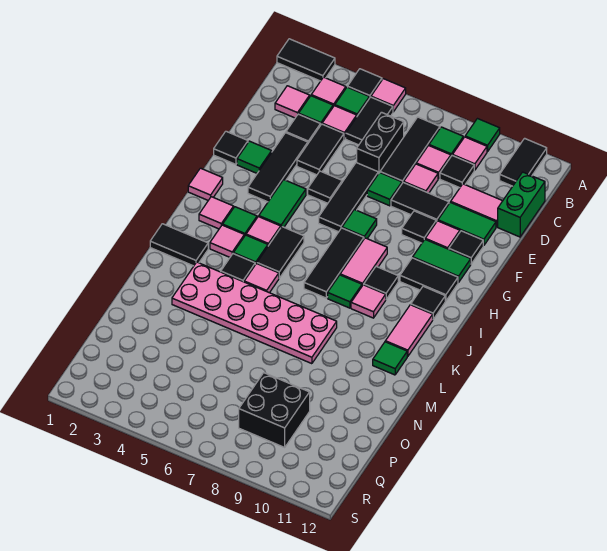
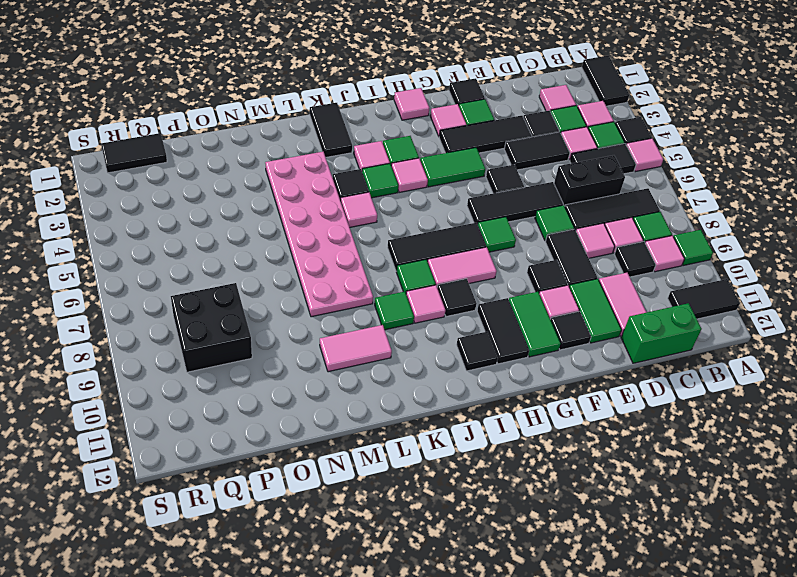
pink 1x1 tile [199,197,234,229] -> pink 1x1 tile moved to [430,104,466,136]
black 1x2 tile [257,227,304,278] -> black 1x2 tile moved to [101,133,167,173]
pink 1x2 tile [385,305,433,357] -> pink 1x2 tile moved to [320,325,392,372]
green 1x1 tile [373,342,407,375] -> green 1x1 tile moved to [375,292,414,330]

